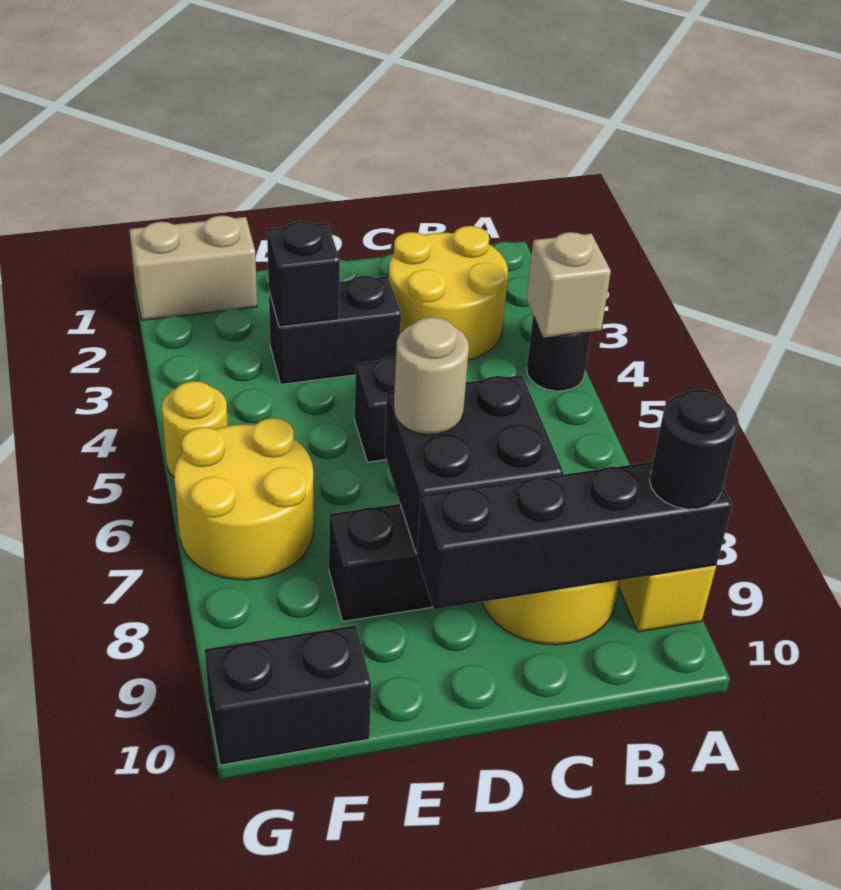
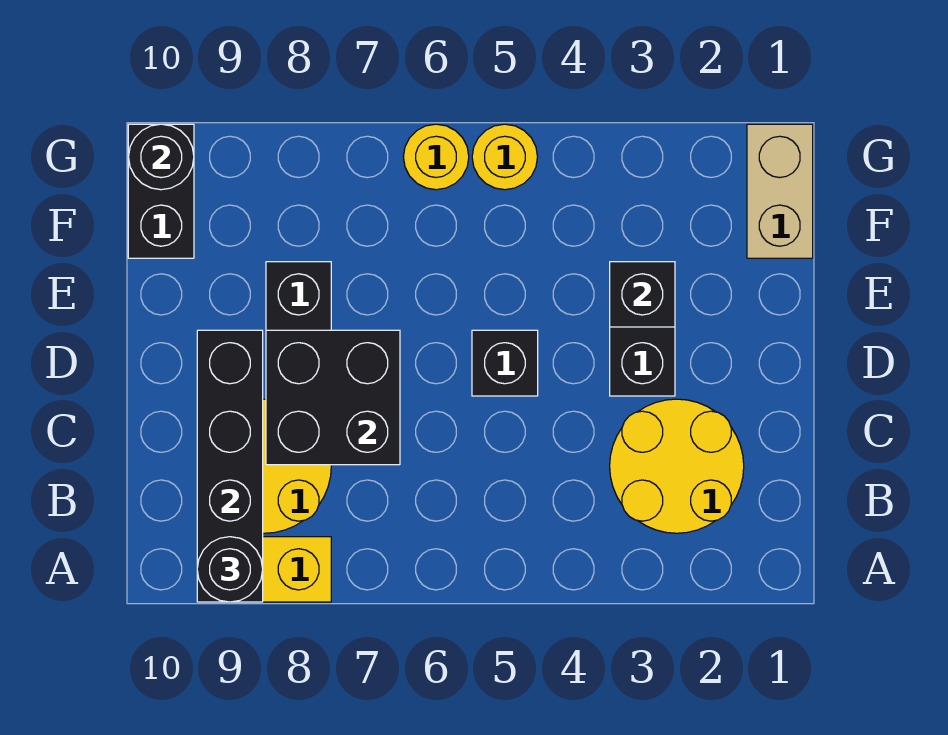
black 1x1 round brick [527,316,591,391] -> black 1x1 round brick moved to [129,124,194,190]
tan 1x1 brick [526,232,611,338] -> none
tan 1x1 round brick [394,317,469,434] -> none
yellow 2x2 round brick [174,418,314,580] -> yellow 1x1 round brick [403,124,469,190]

